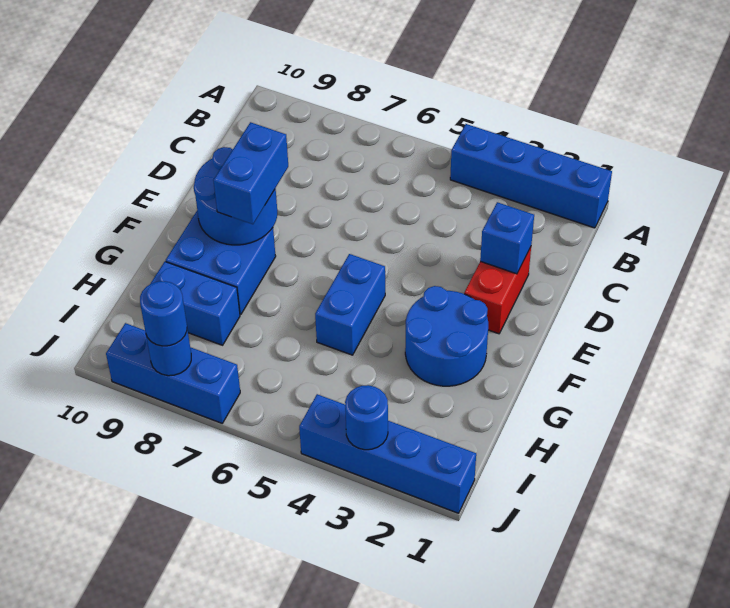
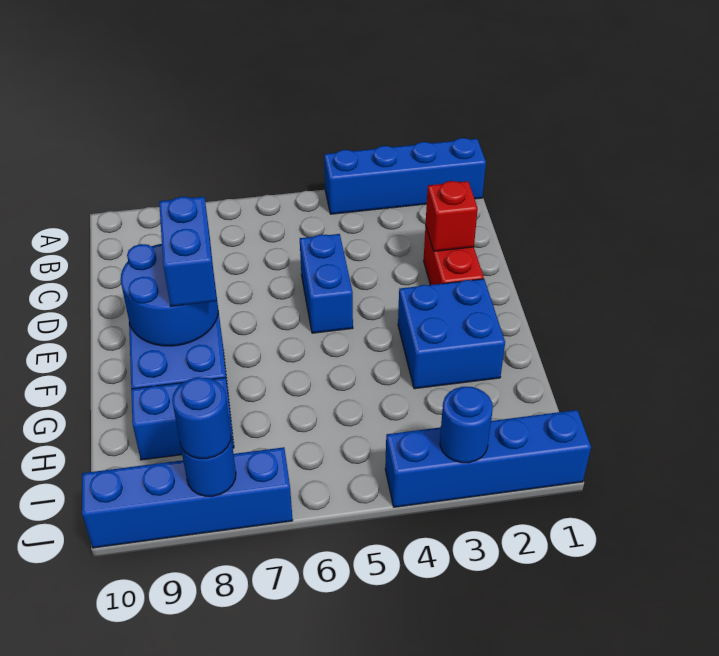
blue 1x1 brick [480,202,534,274] -> red 1x1 brick [426,181,478,251]
blue 2x2 round brick [405,286,488,386] -> blue 2x2 brick [398,279,505,389]
blue 1x2 brick [315,254,385,355] -> blue 1x2 brick moved to [300,234,353,333]
blue 1x3 brick [106,323,240,423] -> blue 1x4 brick [82,447,293,548]

